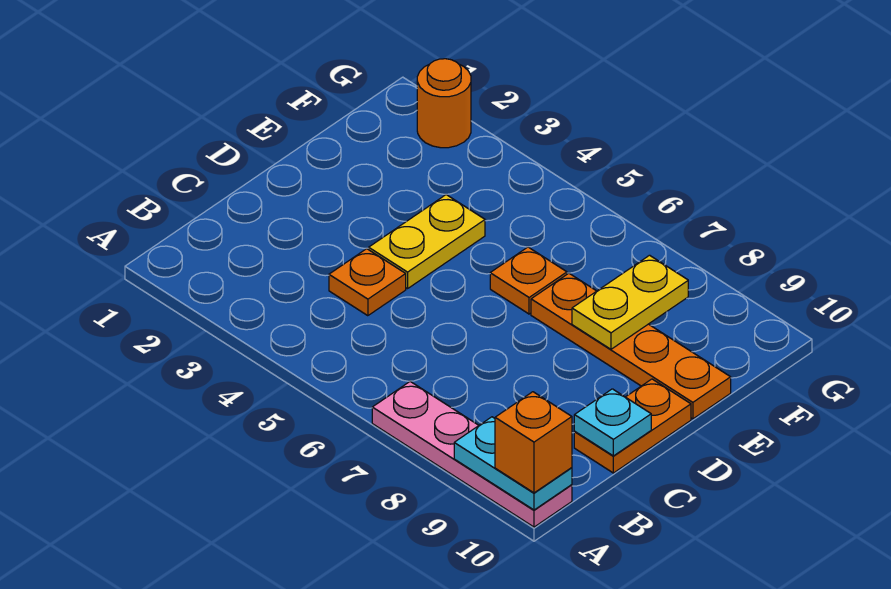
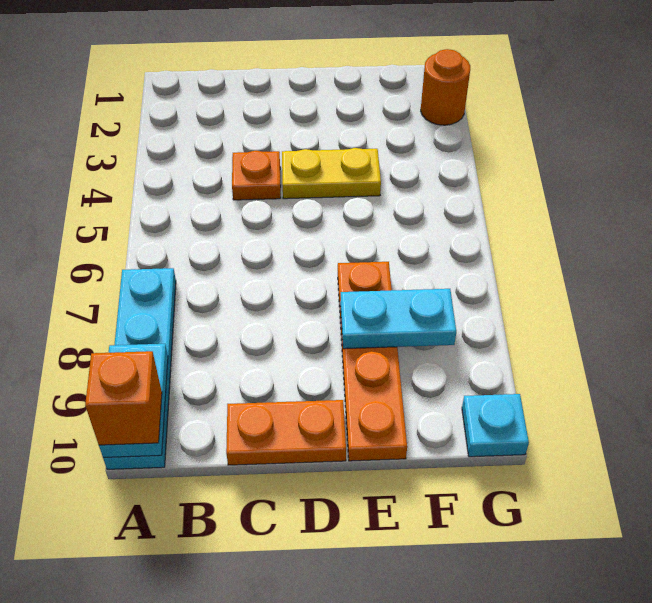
pink 1x4 plate [372,382,572,527] -> cyan 1x4 plate [103,268,176,469]
cyan 1x1 plate [574,389,651,456] -> cyan 1x1 plate moved to [462,394,529,457]
orange 1x1 plate [490,247,567,314] -> none
yellow 1x2 plate [572,255,688,349] -> cyan 1x2 plate [340,289,456,349]

